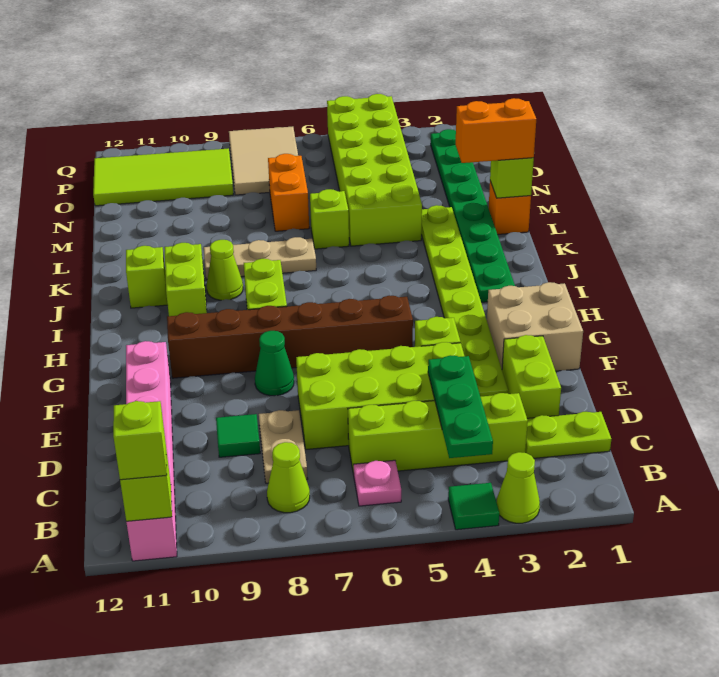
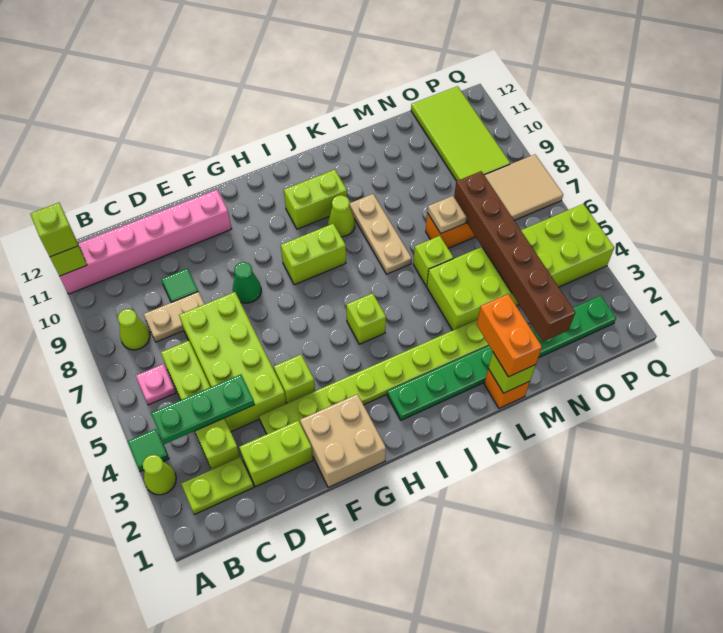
lime 1x2 plate [525,412,611,458] -> lime 1x2 plate turned to [181,457,254,514]
brown 1x6 brick [167,295,413,378] -> brown 1x6 brick moved to [454,171,575,342]
lime 1x1 brick [126,246,168,308] -> lime 1x1 brick moved to [346,293,386,344]
none -> tan 1x1 plate [427,196,467,233]

